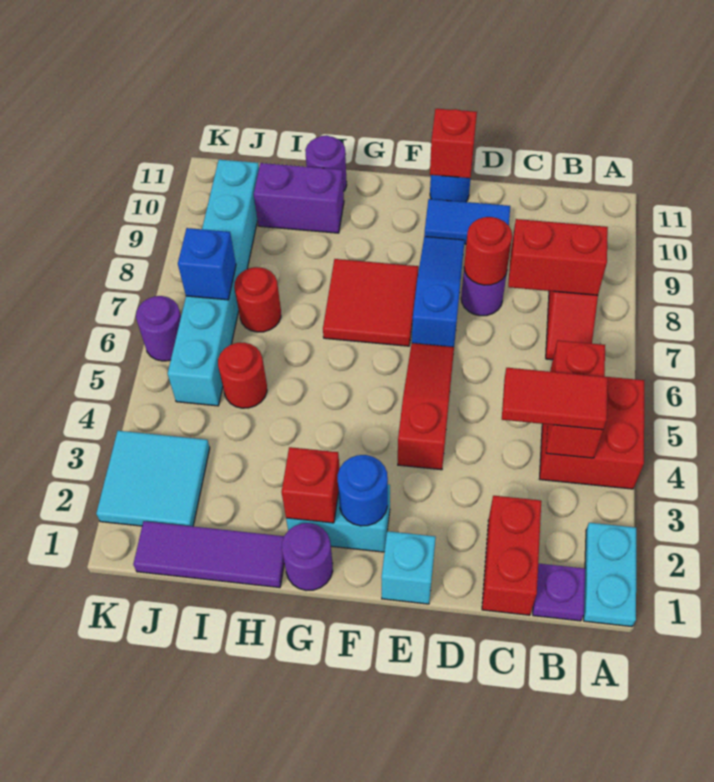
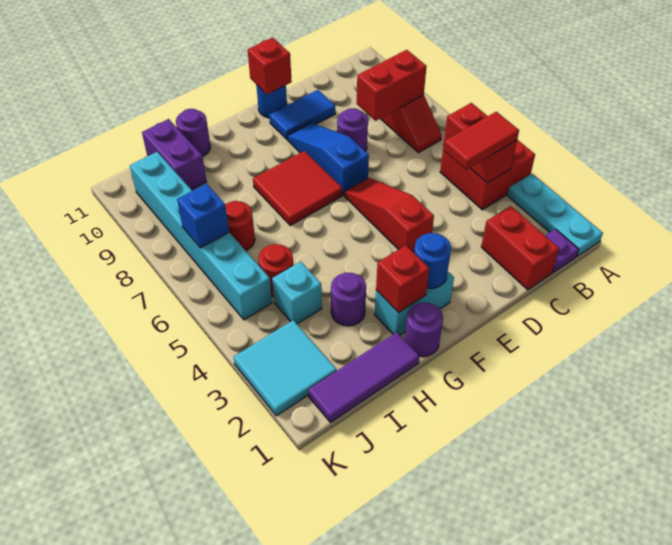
cyan 1x2 plate [584,523,636,627] -> cyan 1x3 plate [508,174,603,256]
red 1x1 round brick [464,217,512,285] -> none
cyan 1x1 brick [381,531,436,604] -> cyan 1x1 brick moved to [272,262,322,324]
purple 1x2 brick [254,163,344,233] -> purple 1x2 brick turned to [142,119,207,190]
purple 1x1 round brick [136,296,181,361] -> purple 1x1 round brick moved to [331,273,366,326]

